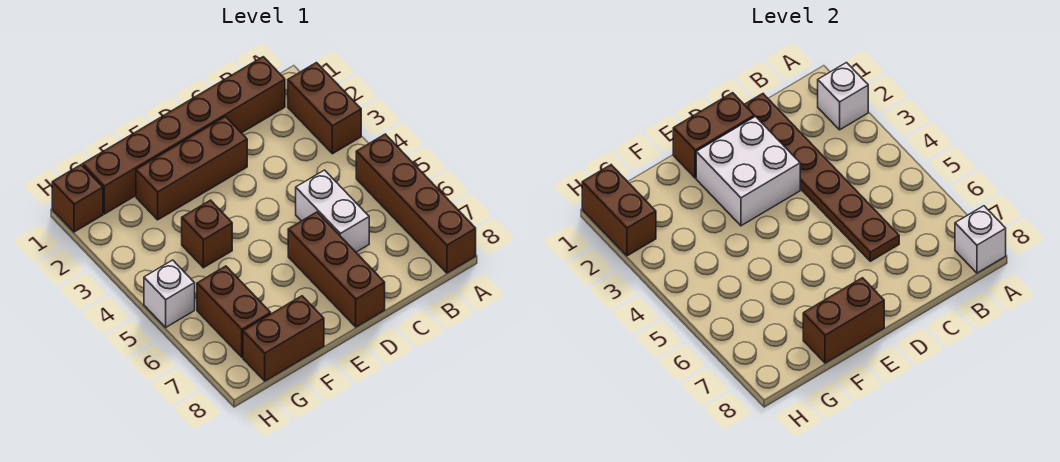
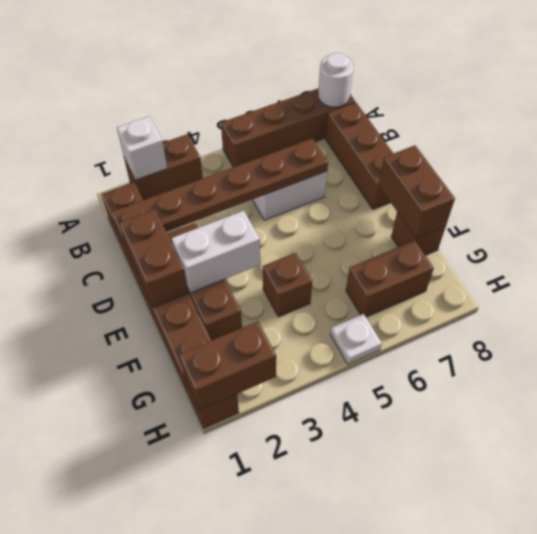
white 1x1 brick [955,206,1006,273] -> white 1x1 round brick [318,53,353,107]
white 2x2 brick [696,116,800,226] -> white 1x2 brick [171,211,260,293]
brown 1x3 brick [288,212,385,327] -> brown 1x3 brick turned to [325,103,393,209]
brown 1x2 brick [243,296,324,381] -> brown 1x1 brick [391,212,446,255]
white 1x1 brick [144,260,195,327] -> white 1x1 plate [330,314,382,364]

